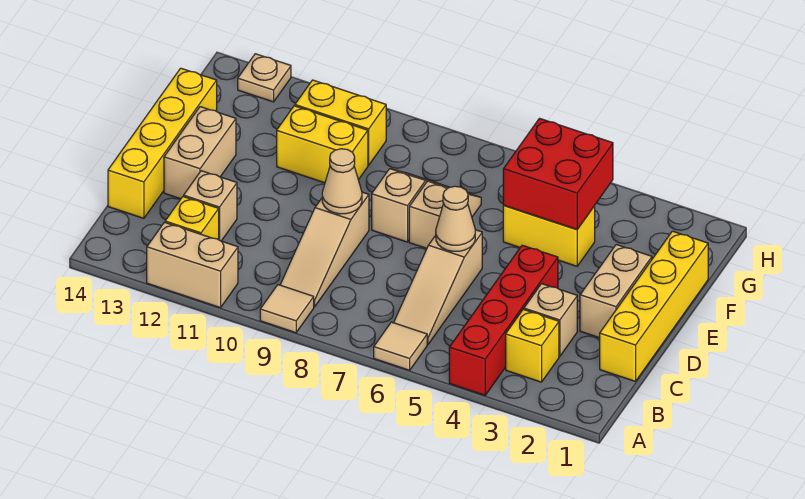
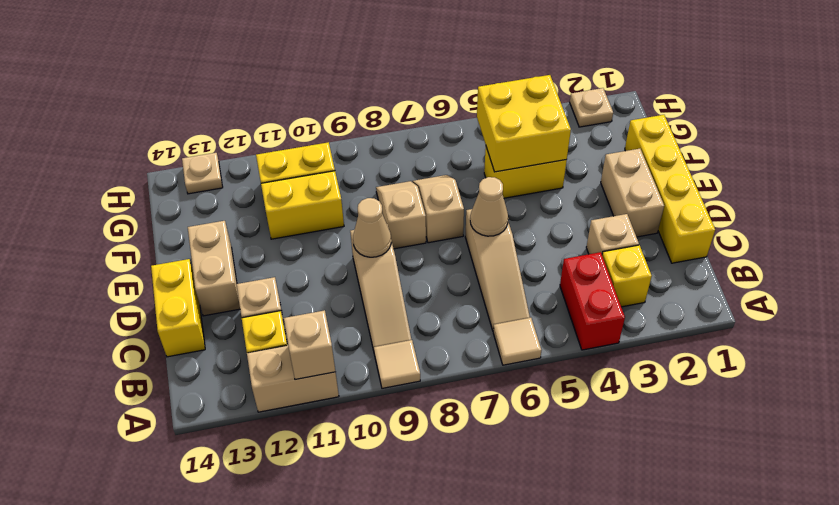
red 1x4 brick [449,245,558,395] -> red 1x2 brick [560,252,625,350]
none -> tan 1x1 brick [284,310,335,380]
yellow 1x4 brick [108,68,217,218] -> yellow 1x2 brick [151,259,205,357]
red 2x2 brick [503,118,613,230] -> yellow 2x2 brick [477,75,571,172]
none -> tan 1x1 plate [570,88,613,127]

